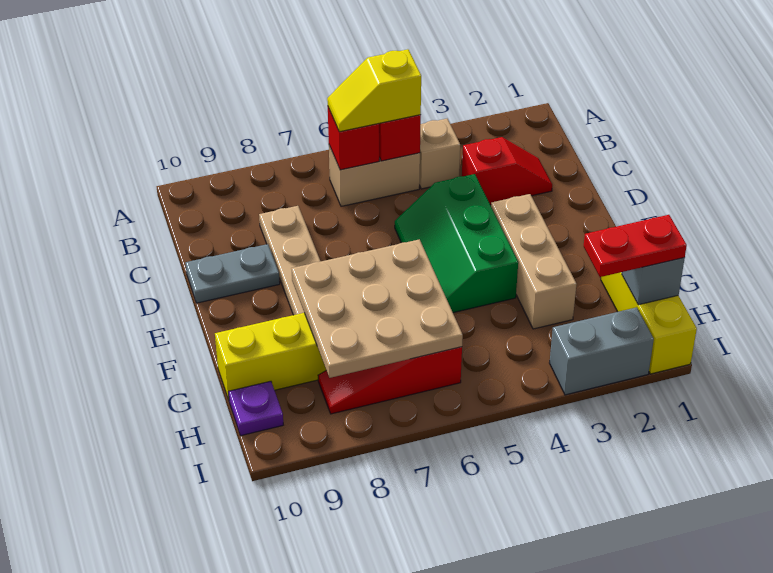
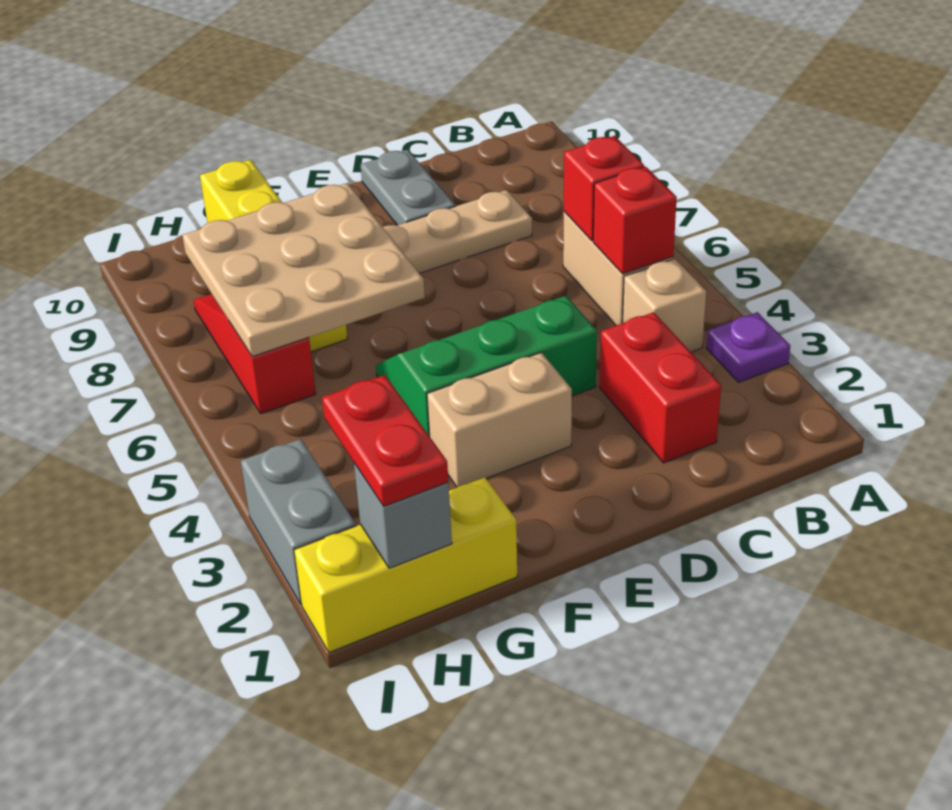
yellow 1x2 slope [327,49,421,132] -> none
red 1x2 slope [462,137,552,205] -> red 1x2 brick [600,312,721,463]
tan 1x3 brick [491,194,577,329] -> tan 1x2 brick [427,353,572,487]
purple 1x1 plate [228,381,283,436] -> purple 1x1 plate moved to [706,312,790,382]

